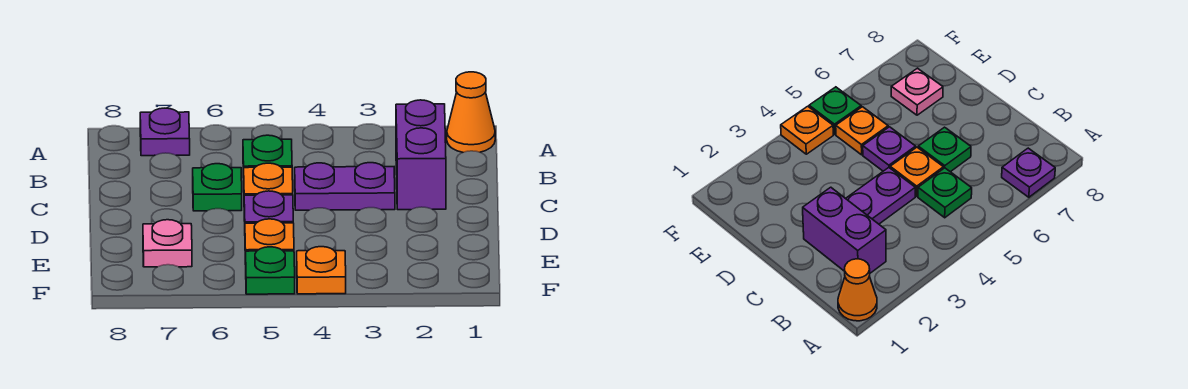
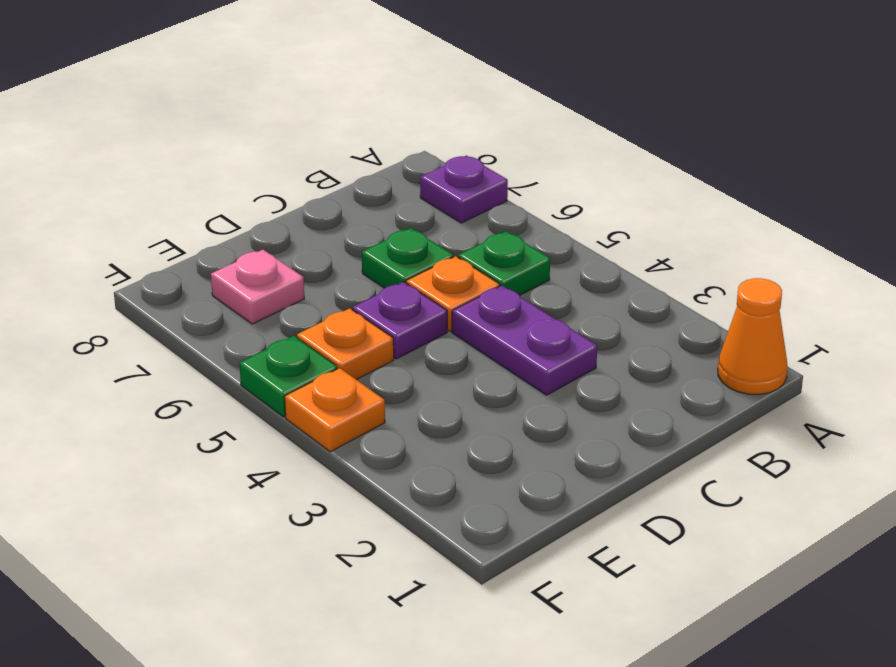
purple 1x2 brick [396,100,446,210] -> none

